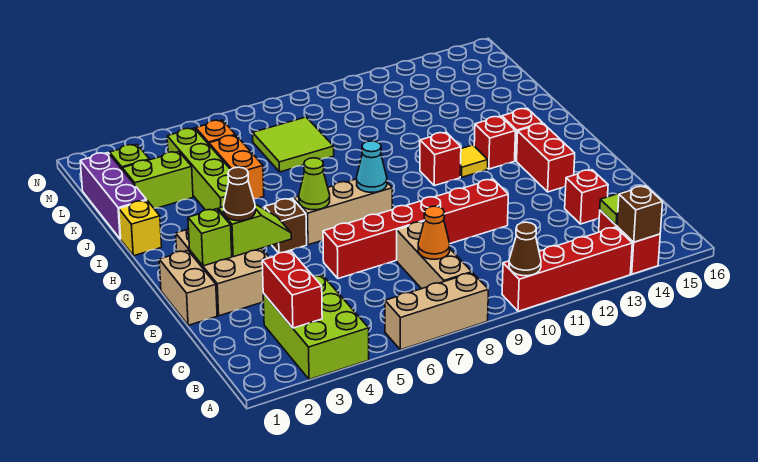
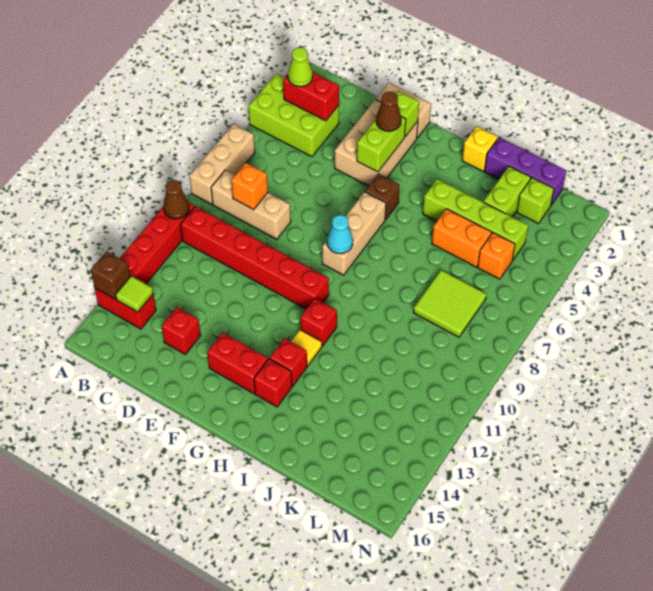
orange 1x1 cone [418,206,450,259] -> orange 1x1 brick [231,163,268,210]
tan 2x3 brick [176,228,270,316] -> tan 2x3 brick turned to [335,99,418,186]
red 1x6 brick [323,179,508,279] -> red 1x6 brick turned to [181,206,329,309]
lime 1x2 slope [218,204,291,257] -> lime 1x2 brick [357,116,406,172]
lime 1x1 cone [299,158,330,210] -> lime 1x1 cone moved to [288,47,313,87]

